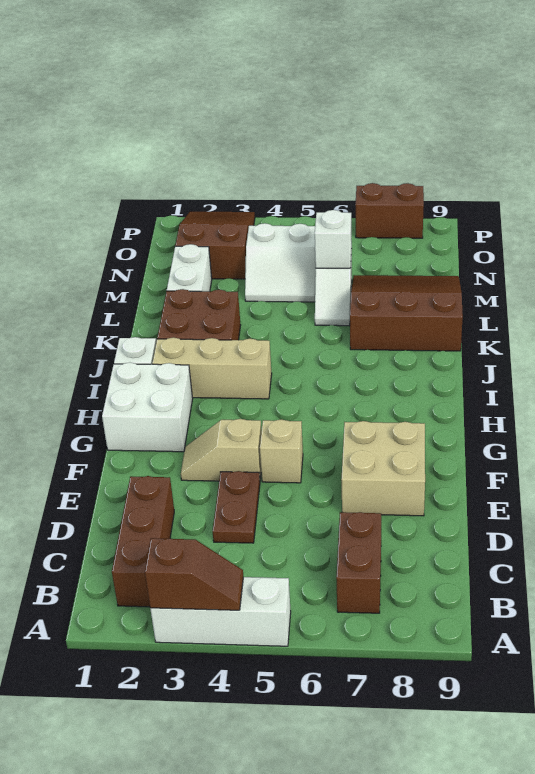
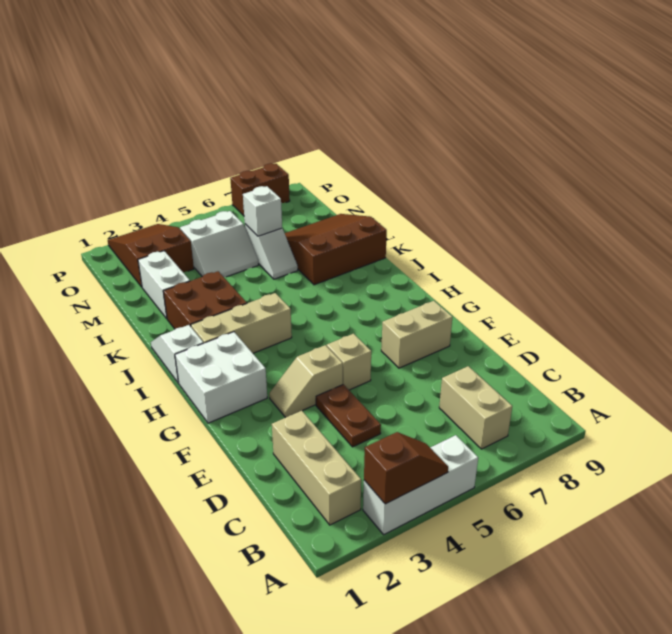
brown 1x3 brick [112,476,174,607] -> tan 1x3 brick [272,411,361,525]
brown 1x2 brick [336,512,381,613] -> tan 1x2 brick [439,366,512,449]
tan 2x2 brick [341,421,425,516] -> tan 1x2 brick [381,301,452,368]

